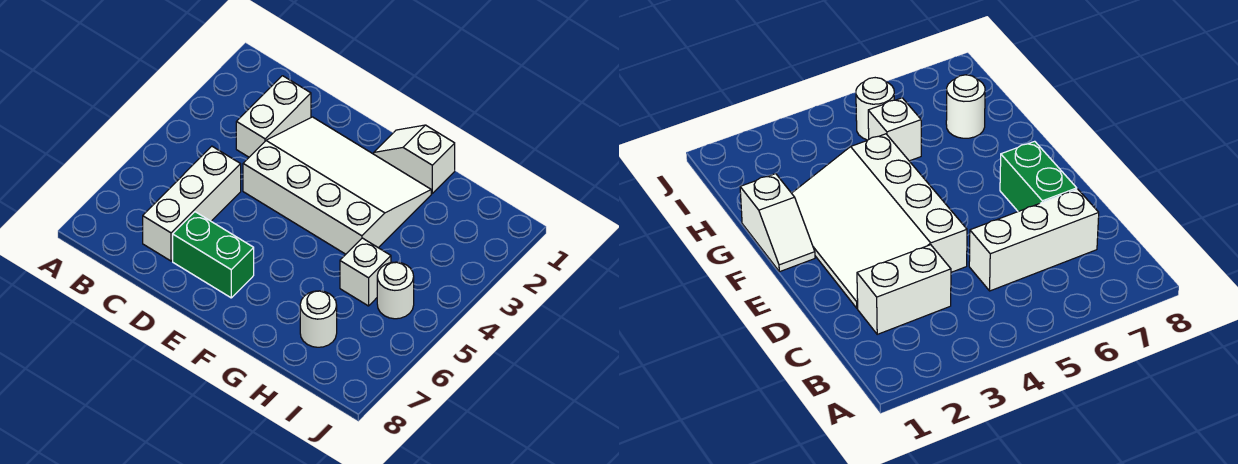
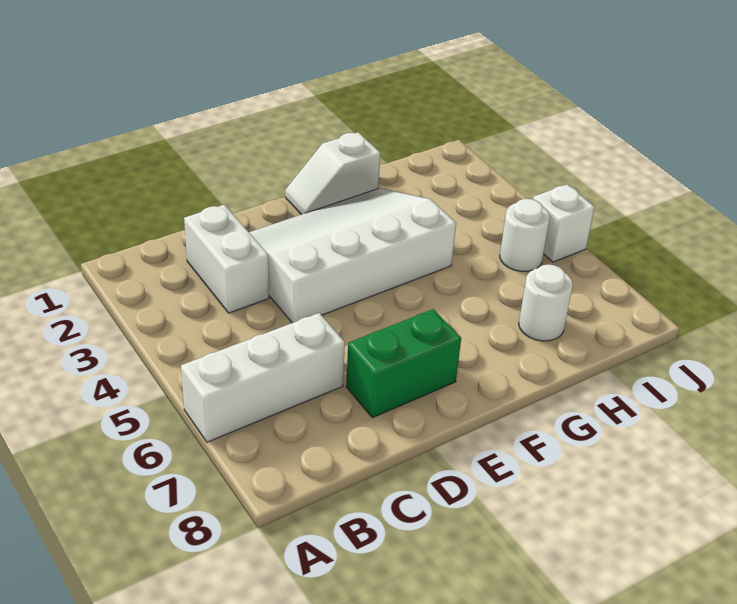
white 1x3 brick [143,146,241,261] -> white 1x3 brick turned to [181,313,345,442]
white 1x1 brick [340,238,391,306] -> white 1x1 brick moved to [533,185,595,262]

